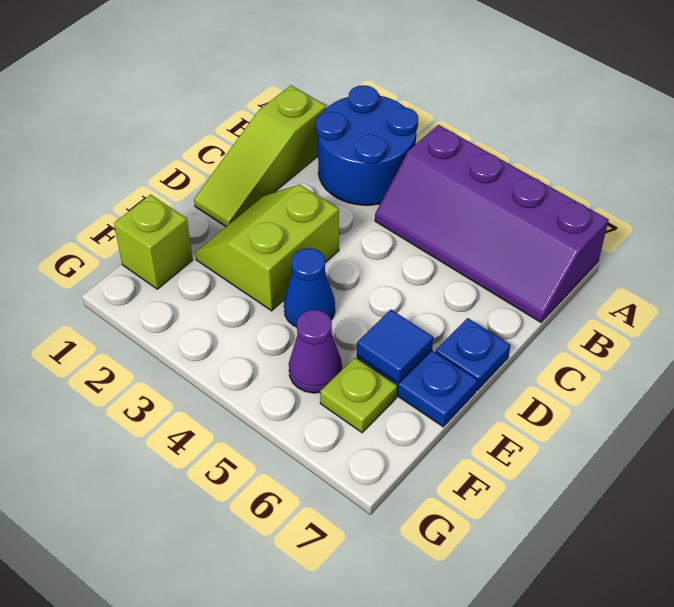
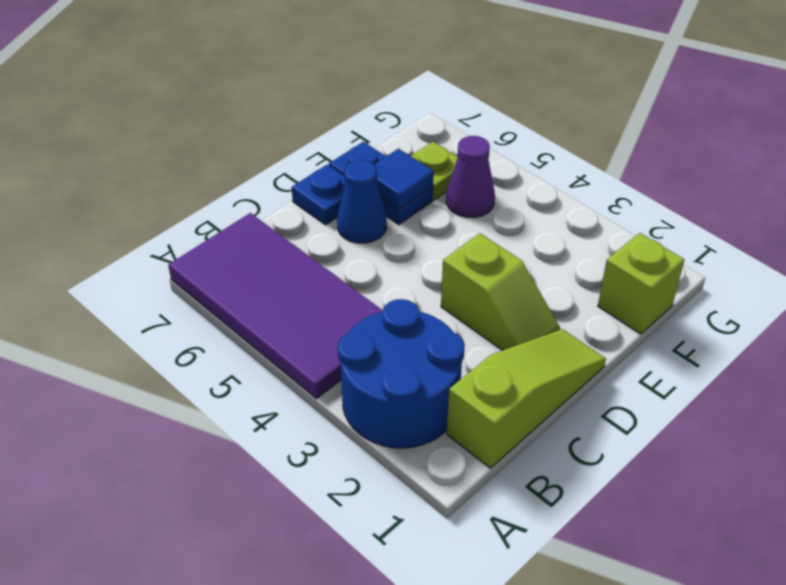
purple 2x4 slope [375,125,609,322] -> purple 2x4 tile [168,213,383,399]
lime 2x2 slope [195,185,339,311] -> lime 1x2 slope [441,233,560,350]
blue 1x1 cone [284,248,335,327] -> blue 1x1 cone moved to [337,160,387,243]

